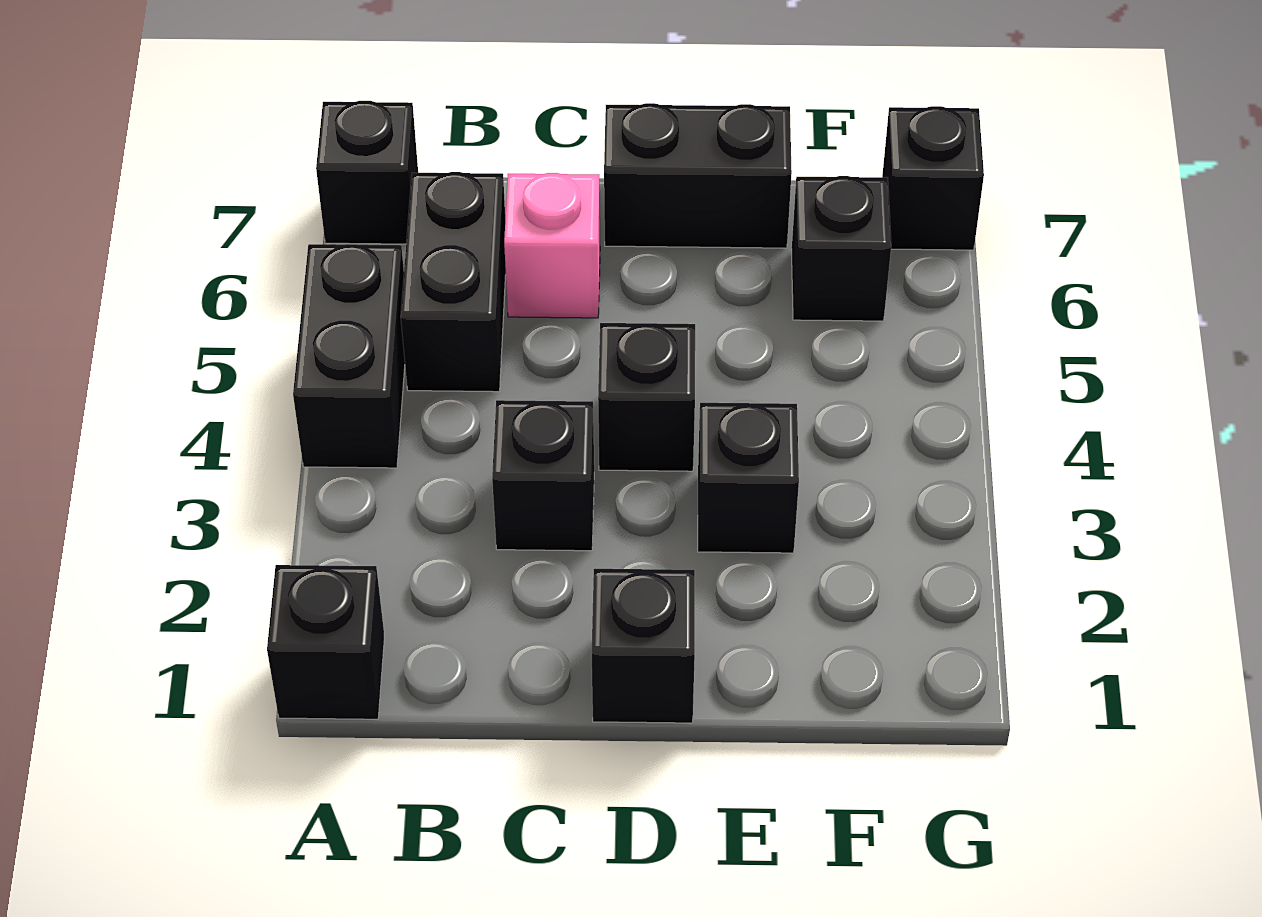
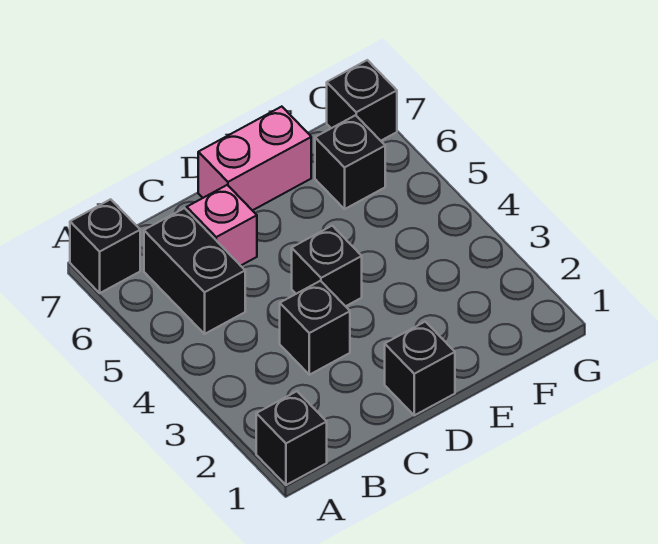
black 1x2 brick [293,244,405,468] -> none
black 1x2 brick [604,103,792,248] -> pink 1x2 brick [198,107,311,210]
black 1x1 brick [698,403,799,553] -> none

